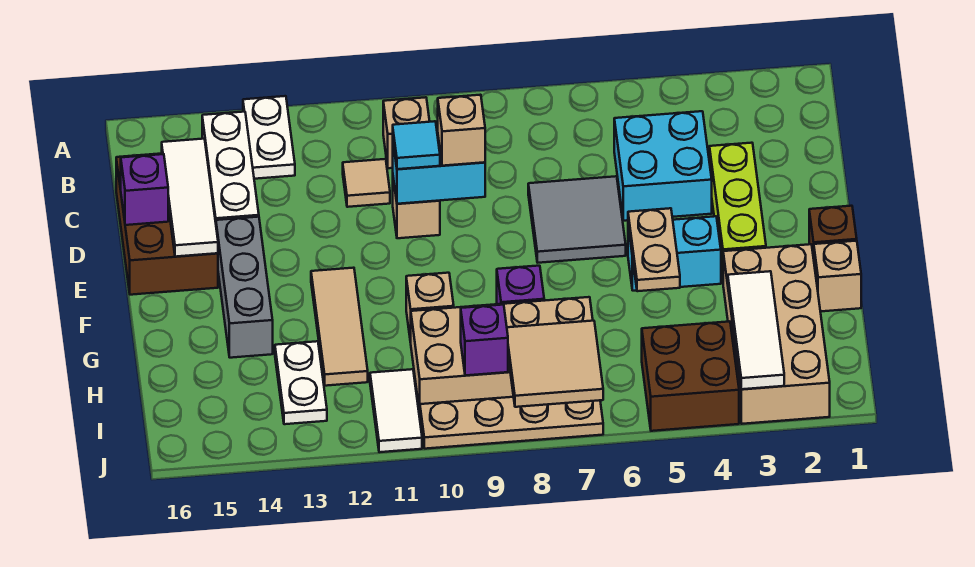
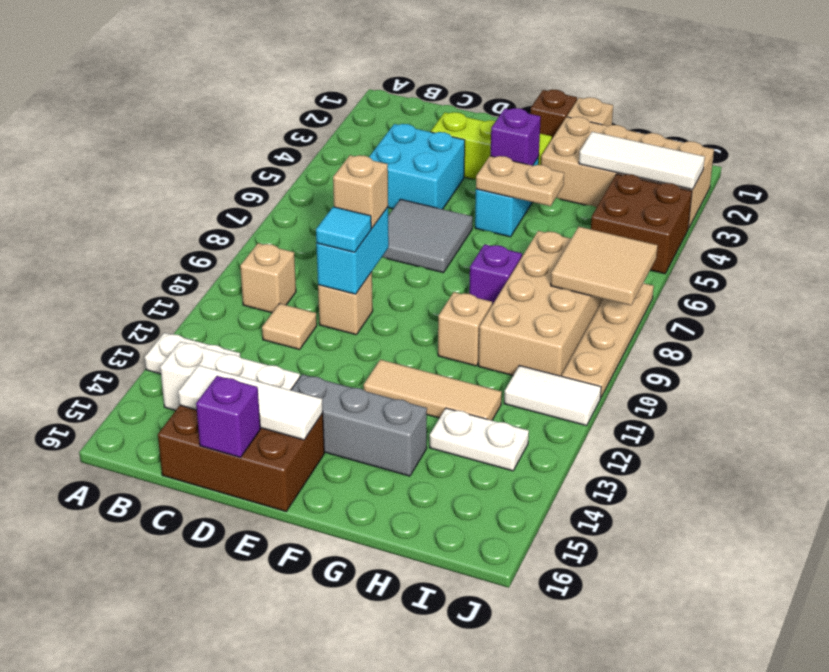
purple 1x1 brick [461,305,508,376] -> purple 1x1 brick moved to [490,108,541,165]

